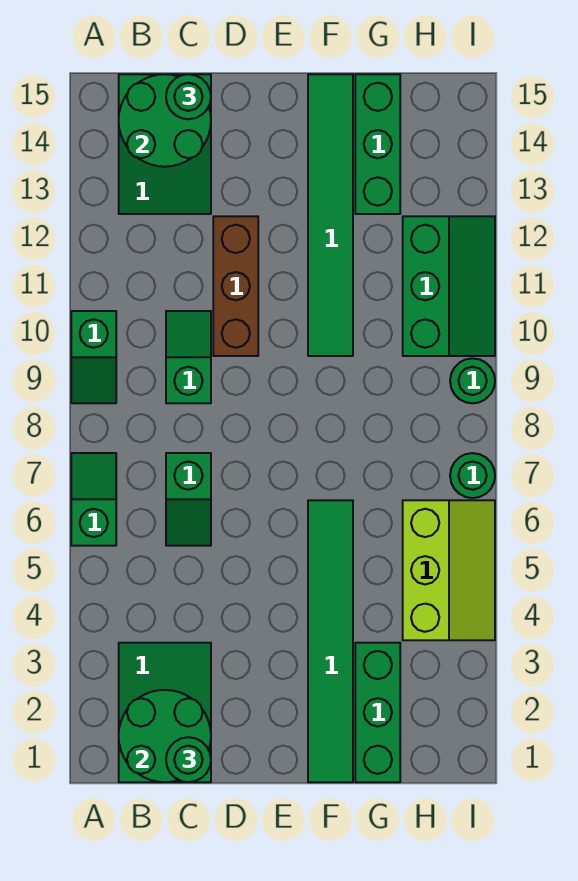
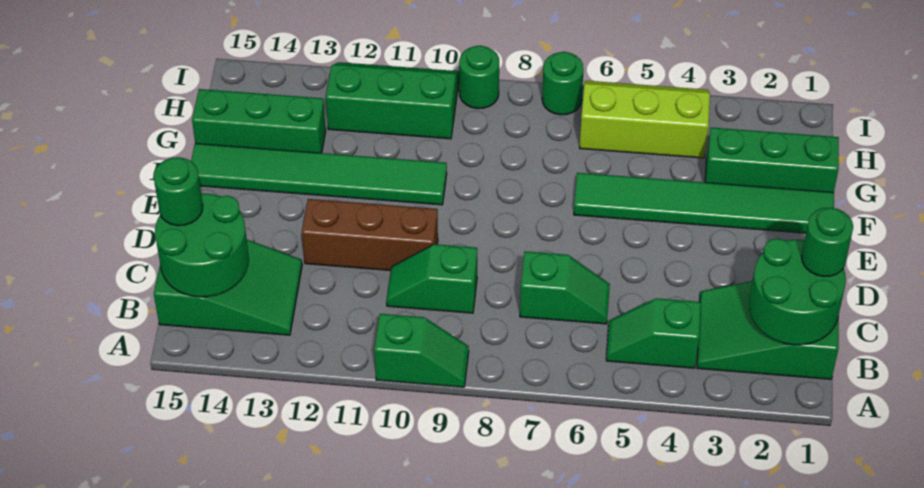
green 1x2 slope [71,453,116,546] -> green 1x2 slope moved to [606,298,701,368]

